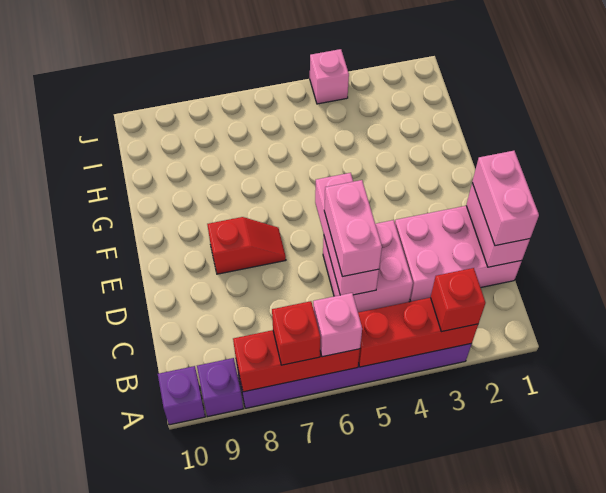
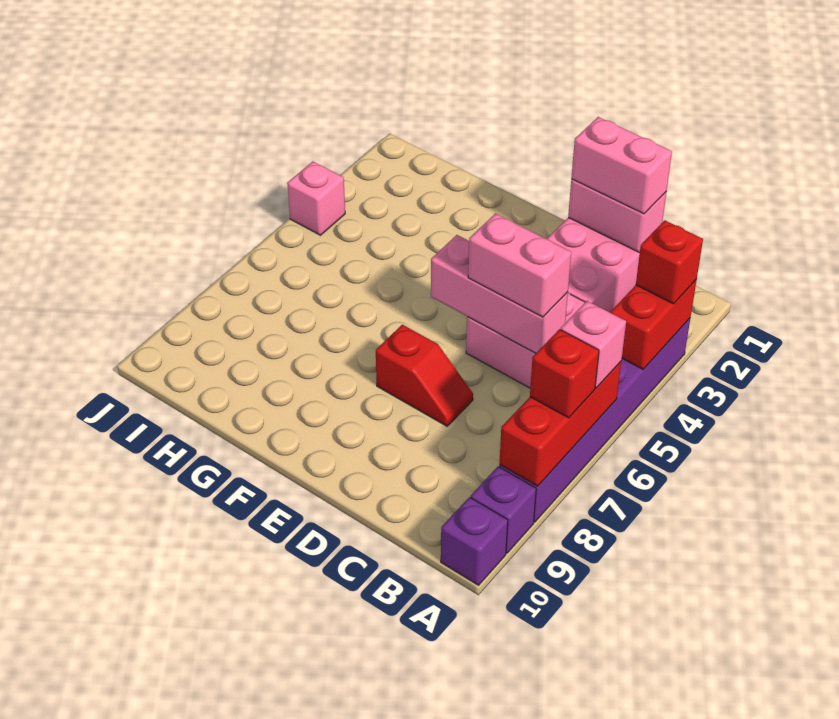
red 1x3 brick [358,298,478,367] -> red 1x2 brick [610,279,697,369]
red 1x2 slope [207,217,286,274] -> red 1x2 slope turned to [376,325,473,426]

